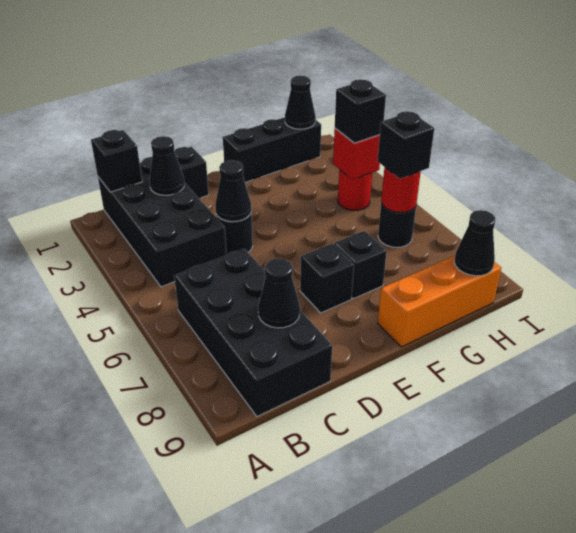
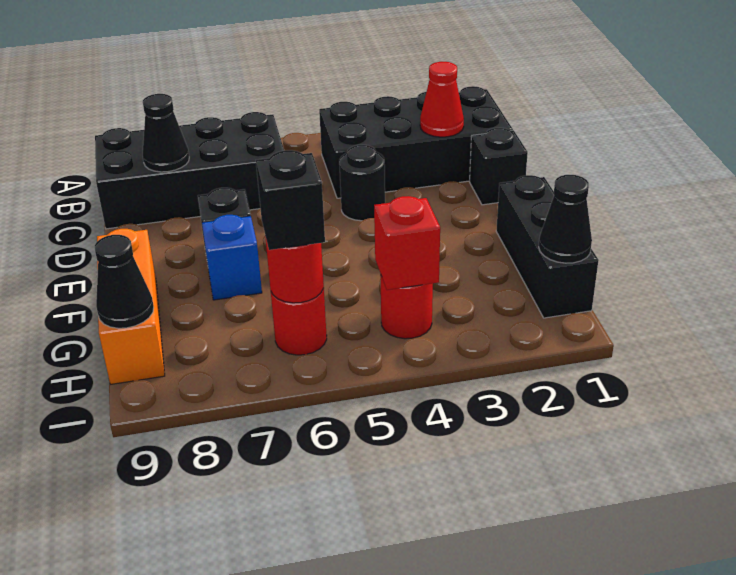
black 1x1 brick [91,130,142,192] -> none
black 1x1 cone [149,136,184,195] -> red 1x1 cone [420,62,464,137]
black 1x1 cone [215,160,251,222] -> none
black 1x1 brick [334,231,387,299] -> blue 1x1 brick [202,215,262,300]
black 1x1 brick [335,79,386,143] -> none
black 1x1 round brick [378,202,416,247] -> red 1x1 round brick [271,288,327,355]

